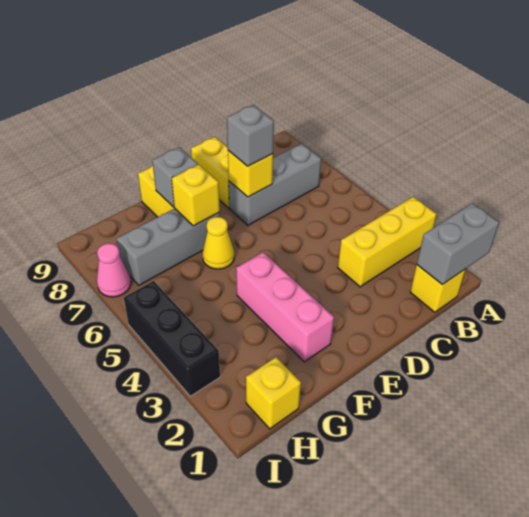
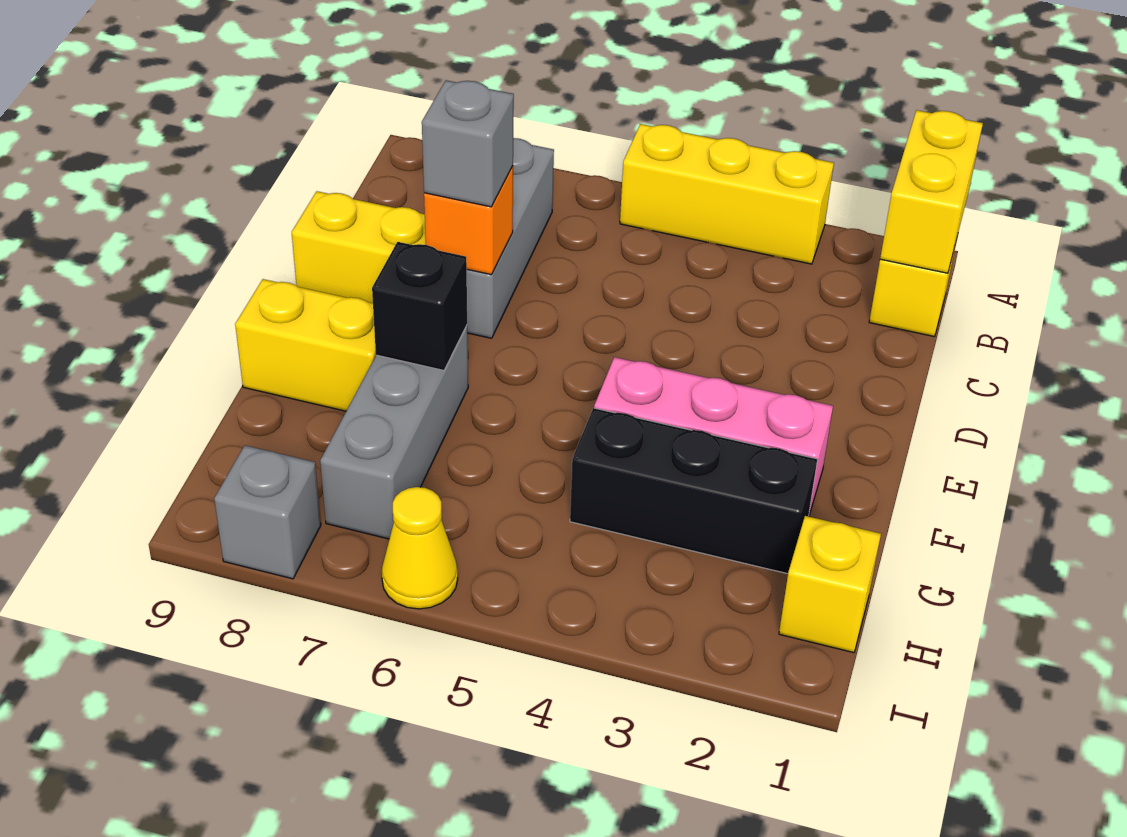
grey 1x2 brick [417,203,499,285] -> yellow 1x2 brick [880,110,983,273]
yellow 1x3 brick [338,197,436,287] -> yellow 1x3 brick turned to [620,124,834,264]
yellow 1x1 brick [228,151,273,197] -> orange 1x1 brick [424,166,513,275]
yellow 1x1 cone [202,217,234,269] -> yellow 1x1 cone moved to [382,487,458,609]
yellow 1x1 brick [172,165,220,226] -> black 1x1 brick [372,242,467,370]
grey 1x1 brick [152,147,198,207] -> grey 1x1 brick moved to [214,445,321,579]
black 1x3 brick [124,281,220,396] -> black 1x3 brick moved to [570,408,818,574]
pink 1x1 cone [97,243,131,297] -> none

